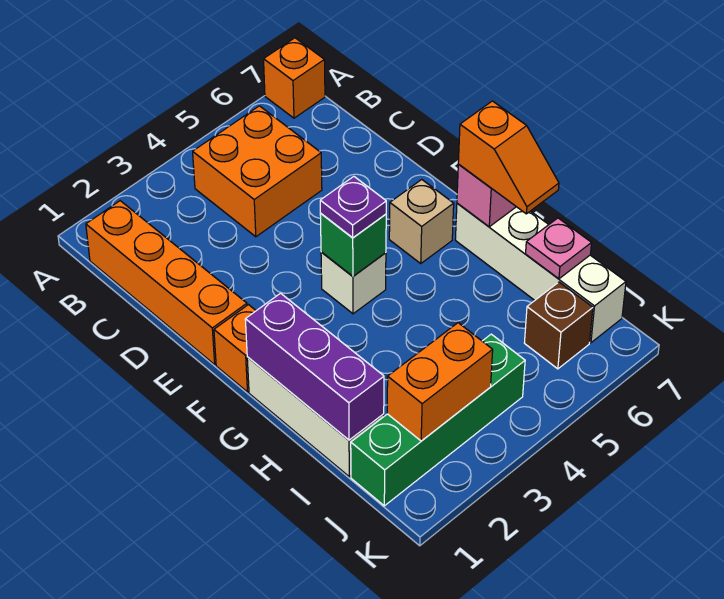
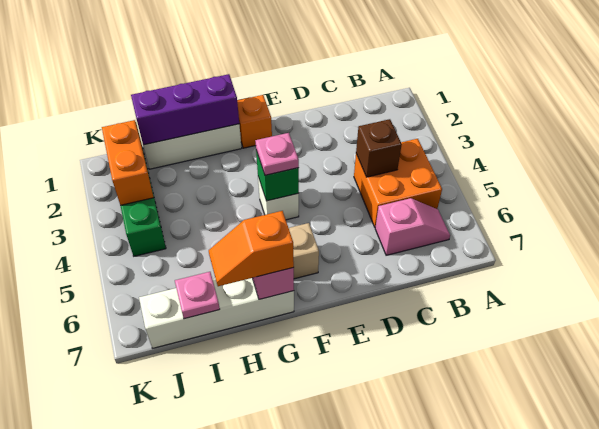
orange 1x1 brick [264,38,325,118] -> none
orange 1x4 brick [86,201,247,364] -> none
none -> pink 1x2 slope [375,198,450,255]
purple 1x1 plate [320,177,386,238] -> pink 1x1 plate [255,133,299,175]
brown 1x1 brick [524,282,593,369] -> brown 1x1 brick moved to [356,119,402,177]

